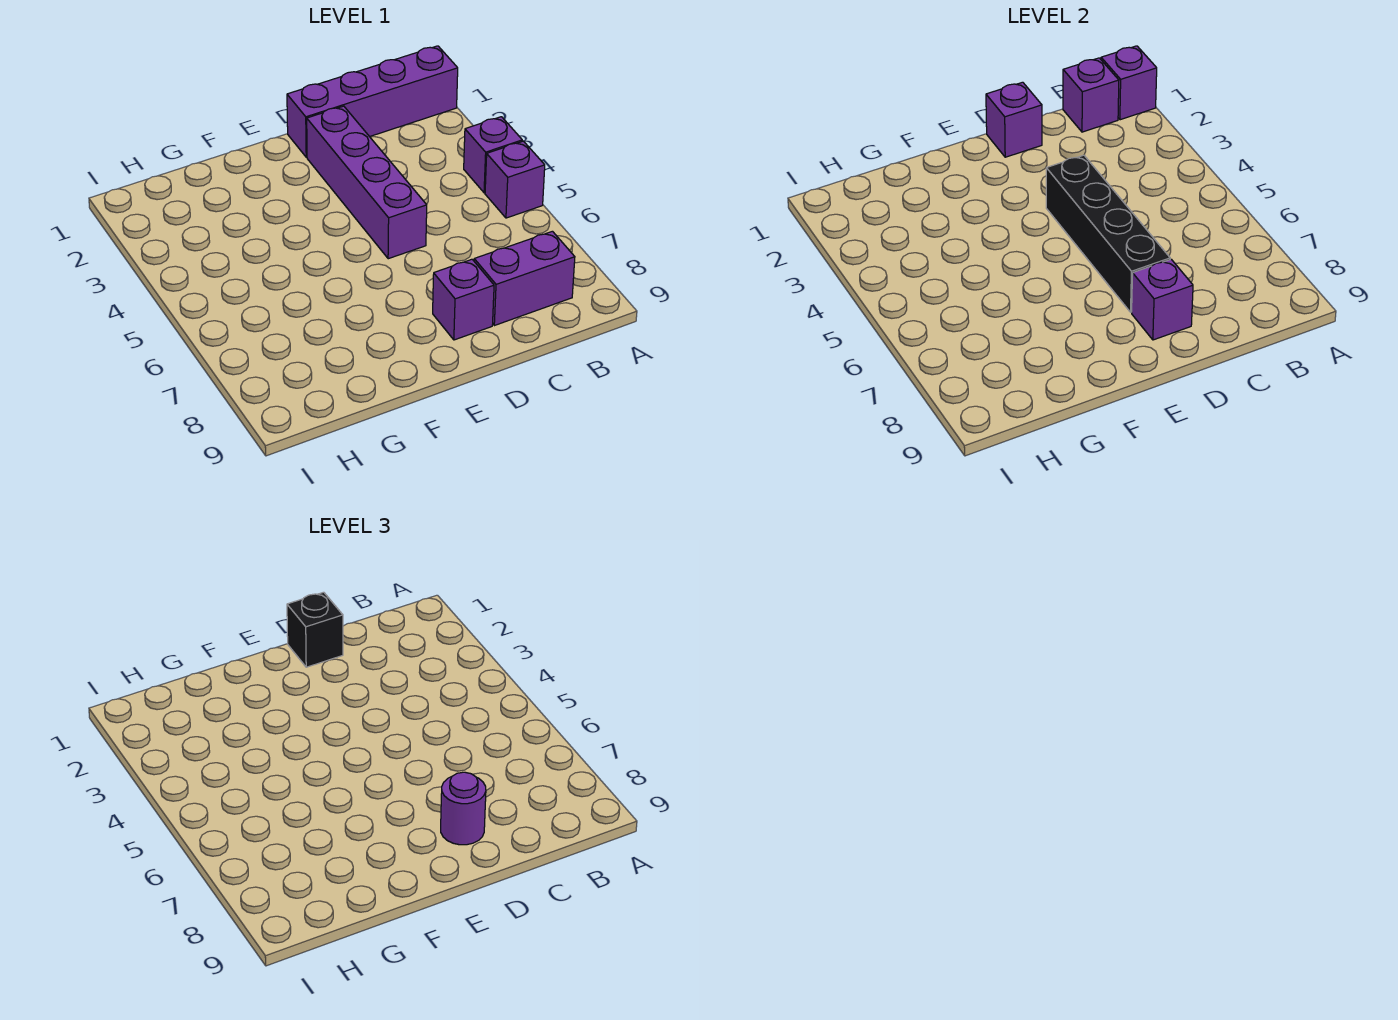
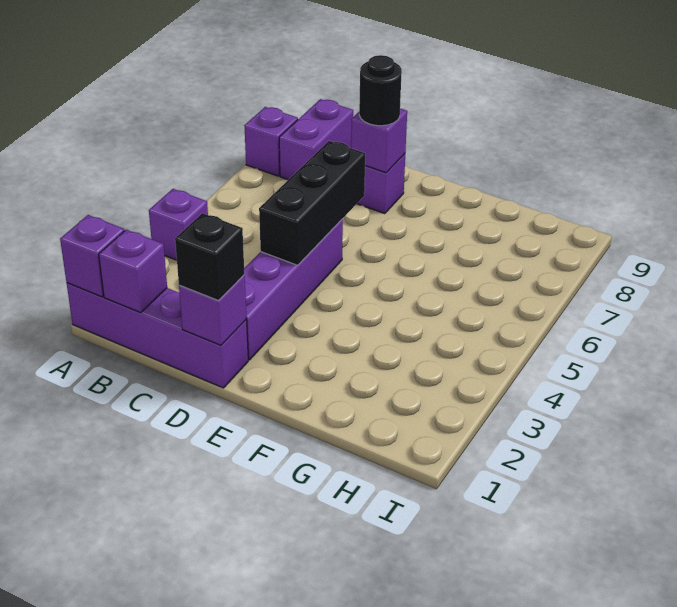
purple 1x1 brick [485,141,545,218] -> purple 1x1 brick moved to [244,107,298,176]
purple 1x2 brick [474,231,575,326] -> purple 1x2 brick turned to [279,99,353,180]
black 1x4 brick [1046,155,1170,312] -> black 1x3 brick [259,141,365,265]
purple 1x1 round brick [441,772,486,845] -> black 1x1 round brick [359,55,402,126]

